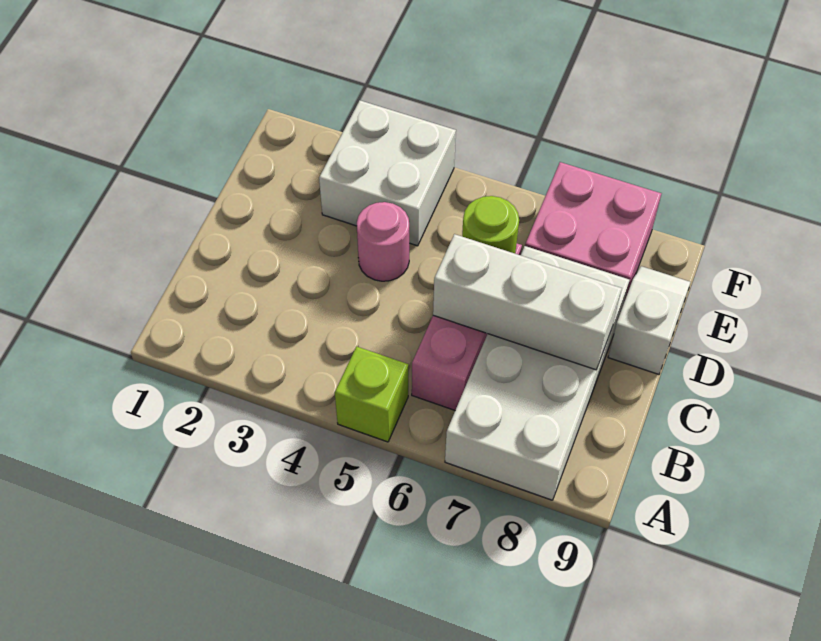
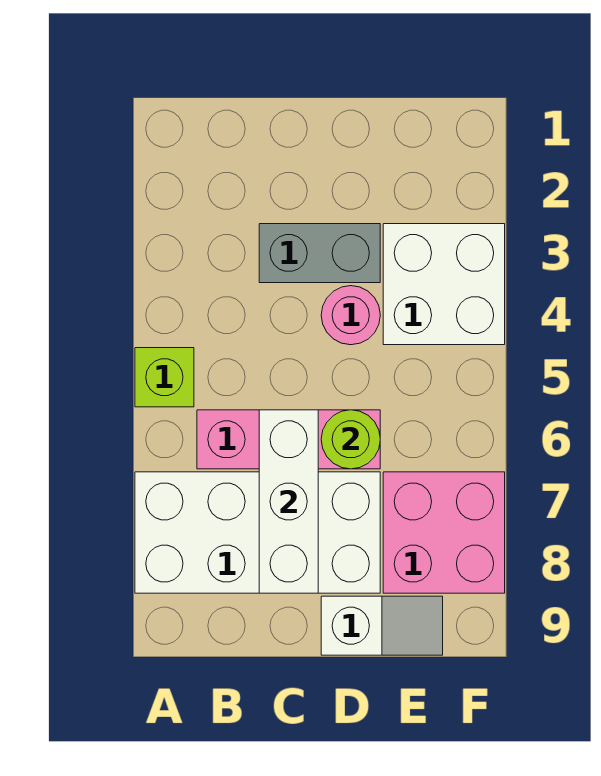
none -> grey 1x2 brick [259,224,380,283]

